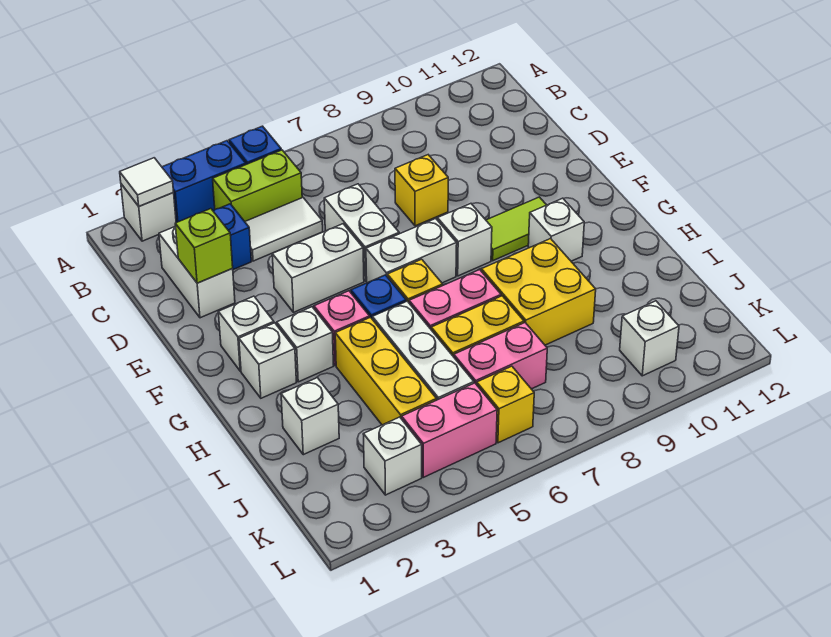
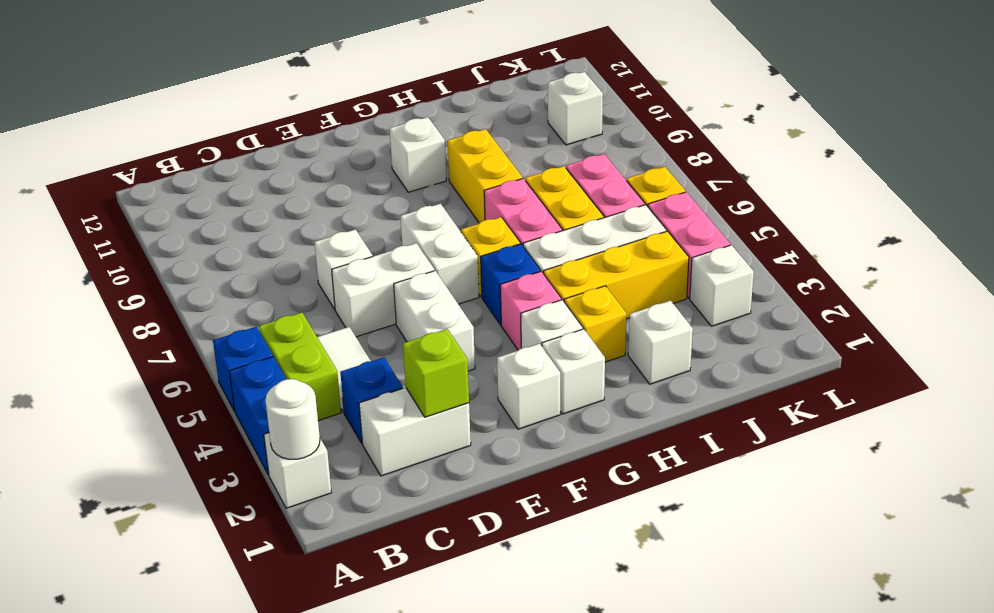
white 1x1 tile [120,158,174,206] -> white 1x1 round brick [265,379,320,459]
yellow 1x1 brick [395,155,448,226] -> yellow 1x1 brick moved to [564,286,626,362]
white 1x1 brick [438,204,492,276] -> white 1x1 brick moved to [315,229,373,309]
lime 1x2 tile [486,197,546,261] -> none
yellow 2x2 brick [481,239,596,345] -> yellow 1x2 brick [448,129,523,223]

